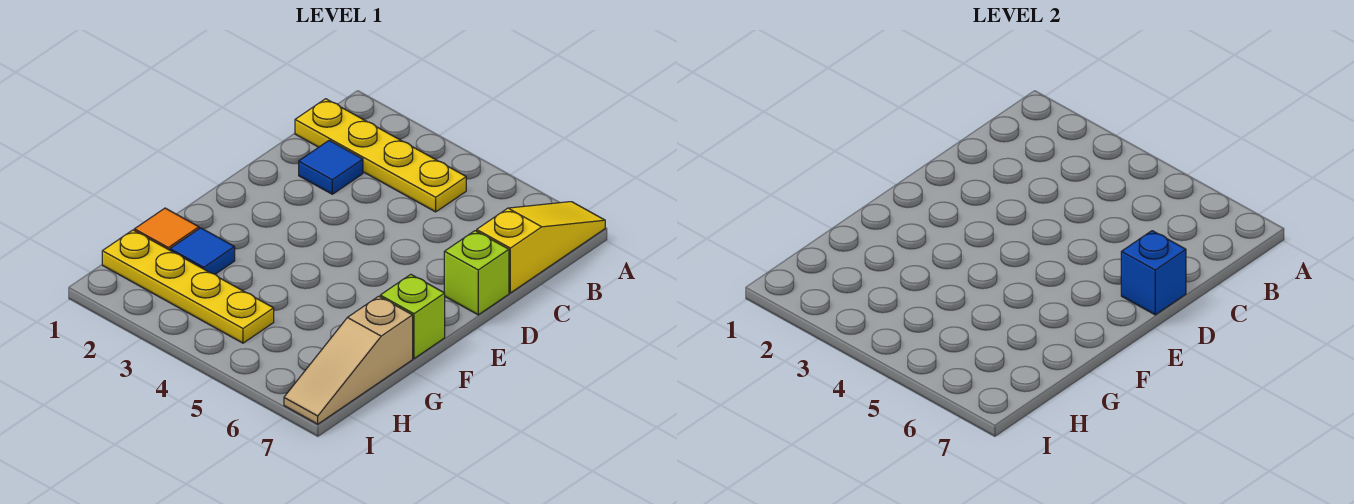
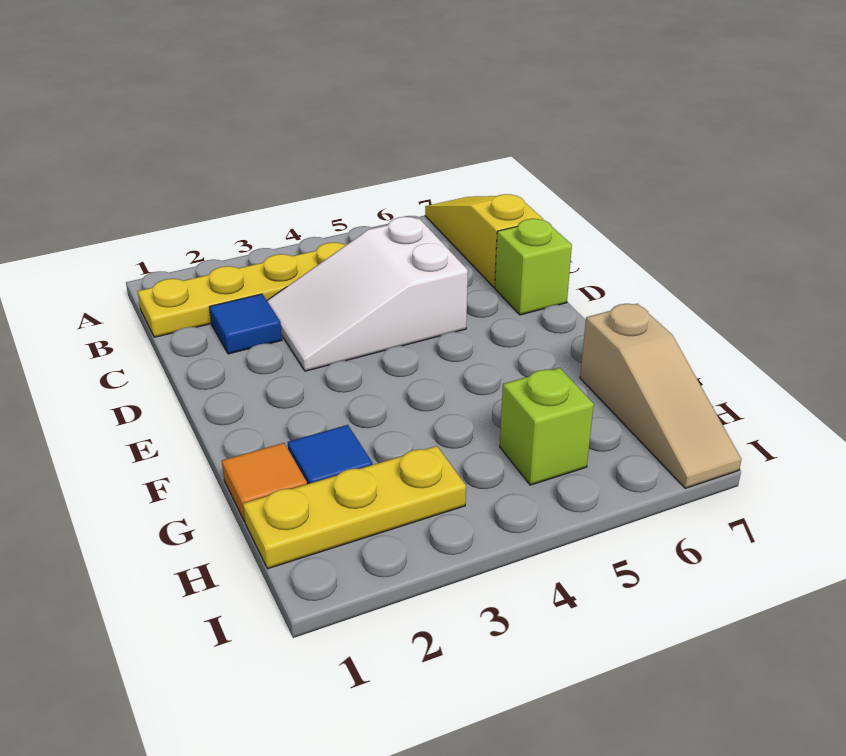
none -> white 2x3 slope [267,217,468,371]
blue 1x1 brick [1121,231,1186,315] -> none
lime 1x1 brick [380,274,445,359] -> lime 1x1 brick moved to [500,368,594,485]
yellow 1x4 plate [102,230,274,343] -> yellow 1x3 plate [243,446,466,569]

